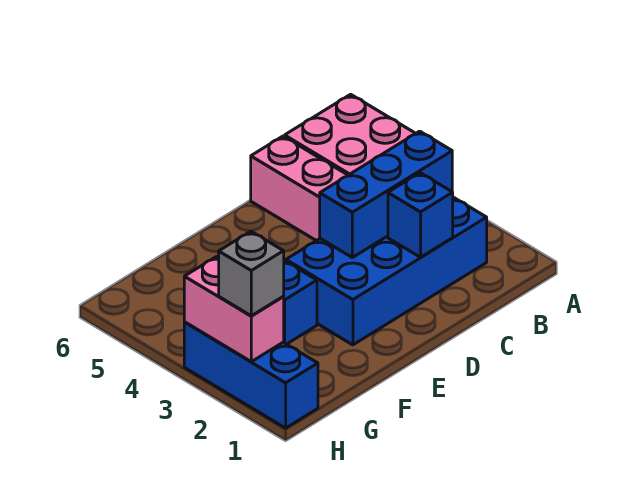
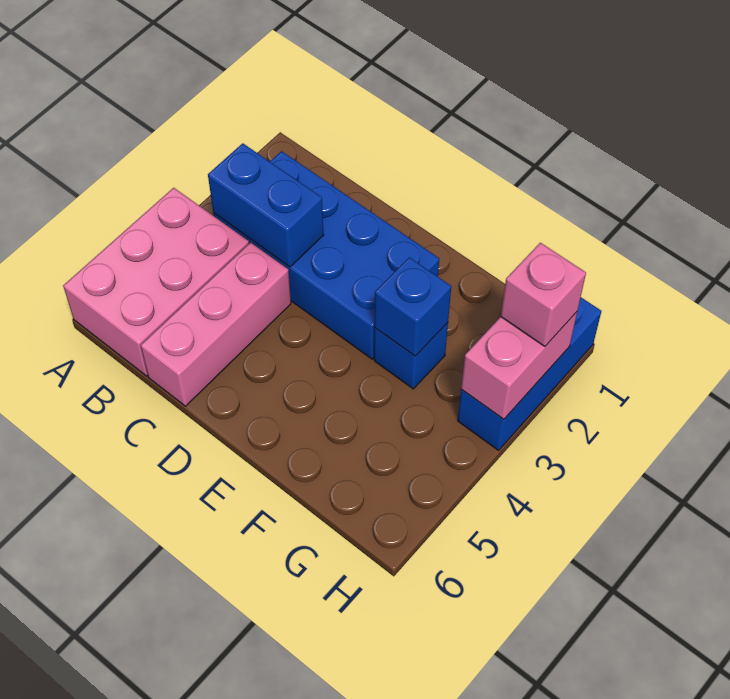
blue 1x3 brick [320,131,452,257] -> blue 1x2 brick [208,143,323,267]
blue 1x1 brick [388,173,453,257] -> blue 1x1 brick moved to [375,257,451,356]
grey 1x1 brick [219,231,284,316] -> pink 1x1 brick [501,243,586,346]

